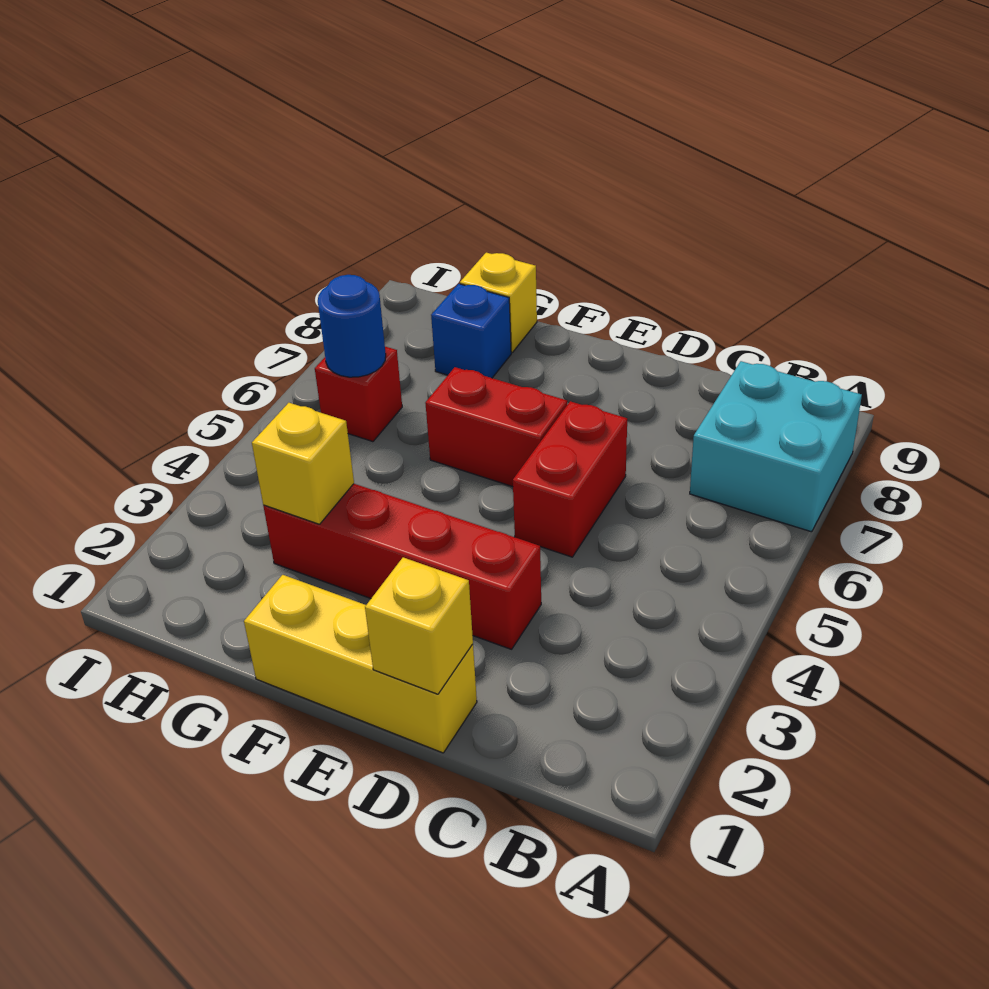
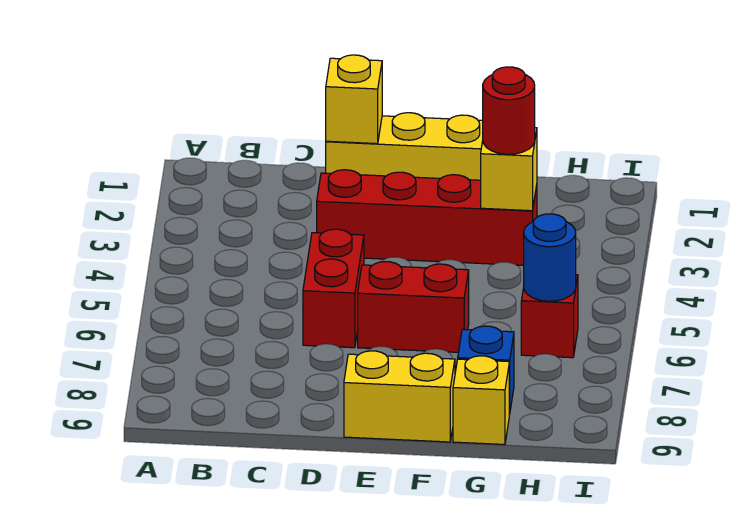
cyan 2x2 brick [690,361,862,532] -> none
none -> yellow 1x2 brick [344,351,455,442]
none -> red 1x1 round brick [483,67,535,154]

